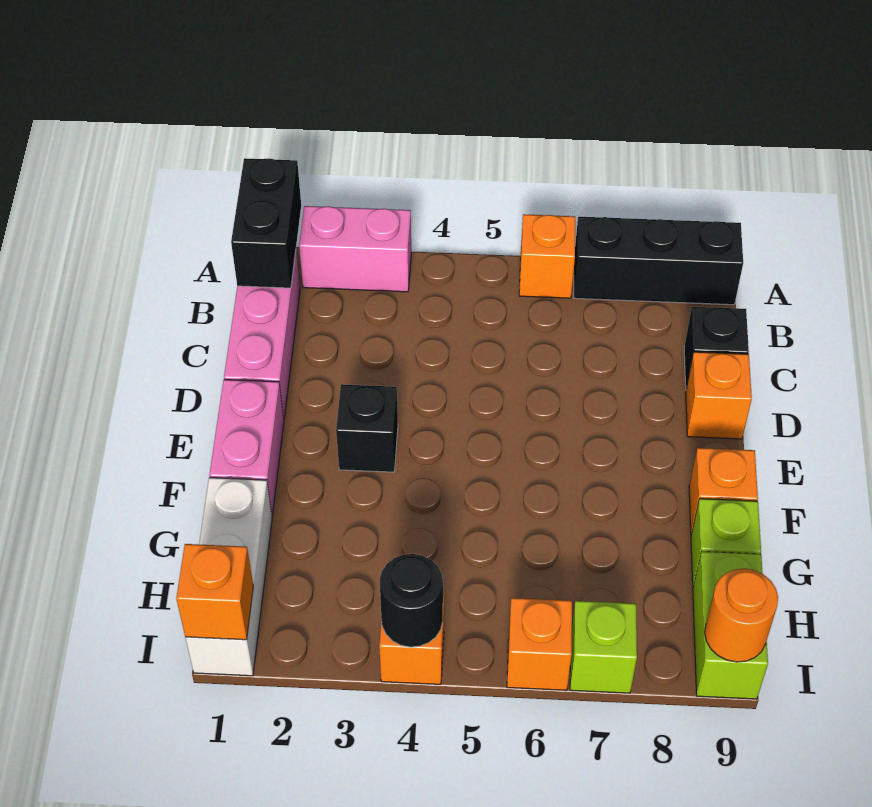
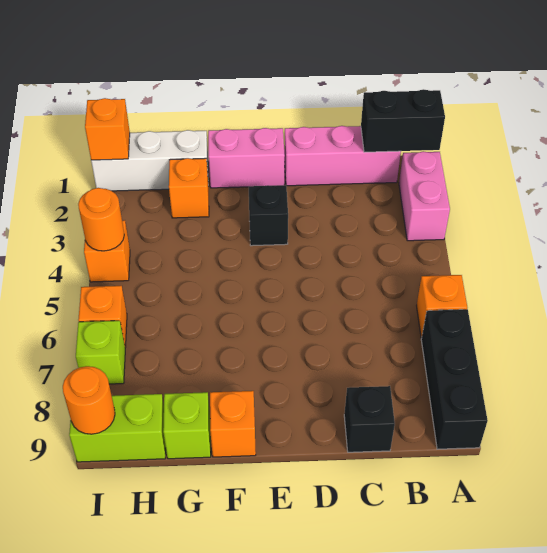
orange 1x1 brick [686,352,752,439] -> orange 1x1 brick moved to [169,158,209,218]
black 1x1 round brick [380,554,443,647] -> orange 1x1 round brick [78,188,124,251]

